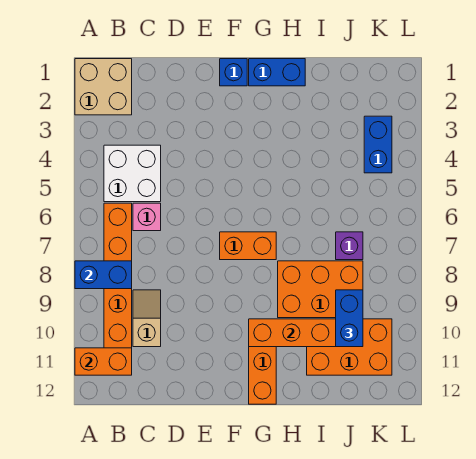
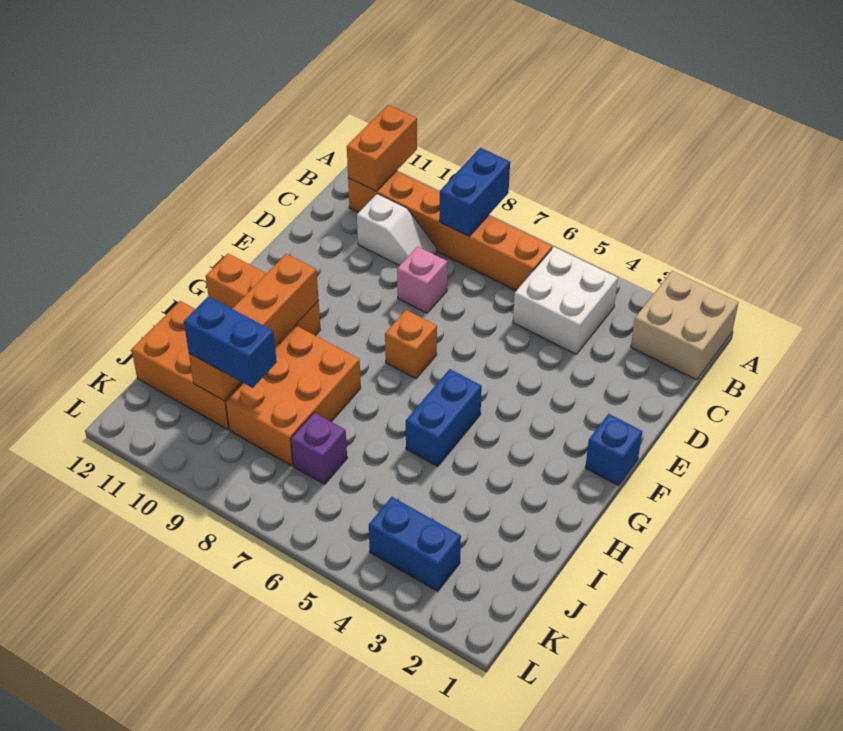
pink 1x1 brick [133,203,161,231] -> pink 1x1 brick moved to [397,246,448,313]
tan 1x2 slope [133,290,161,347] -> white 1x2 slope [357,194,437,266]
orange 1x2 brick [220,232,276,260] -> orange 1x1 brick [385,310,437,379]
blue 1x2 brick [249,59,305,86] -> blue 1x2 brick moved to [406,369,482,466]
orange 2x3 brick [307,319,392,375] -> orange 2x3 brick turned to [132,301,243,430]

